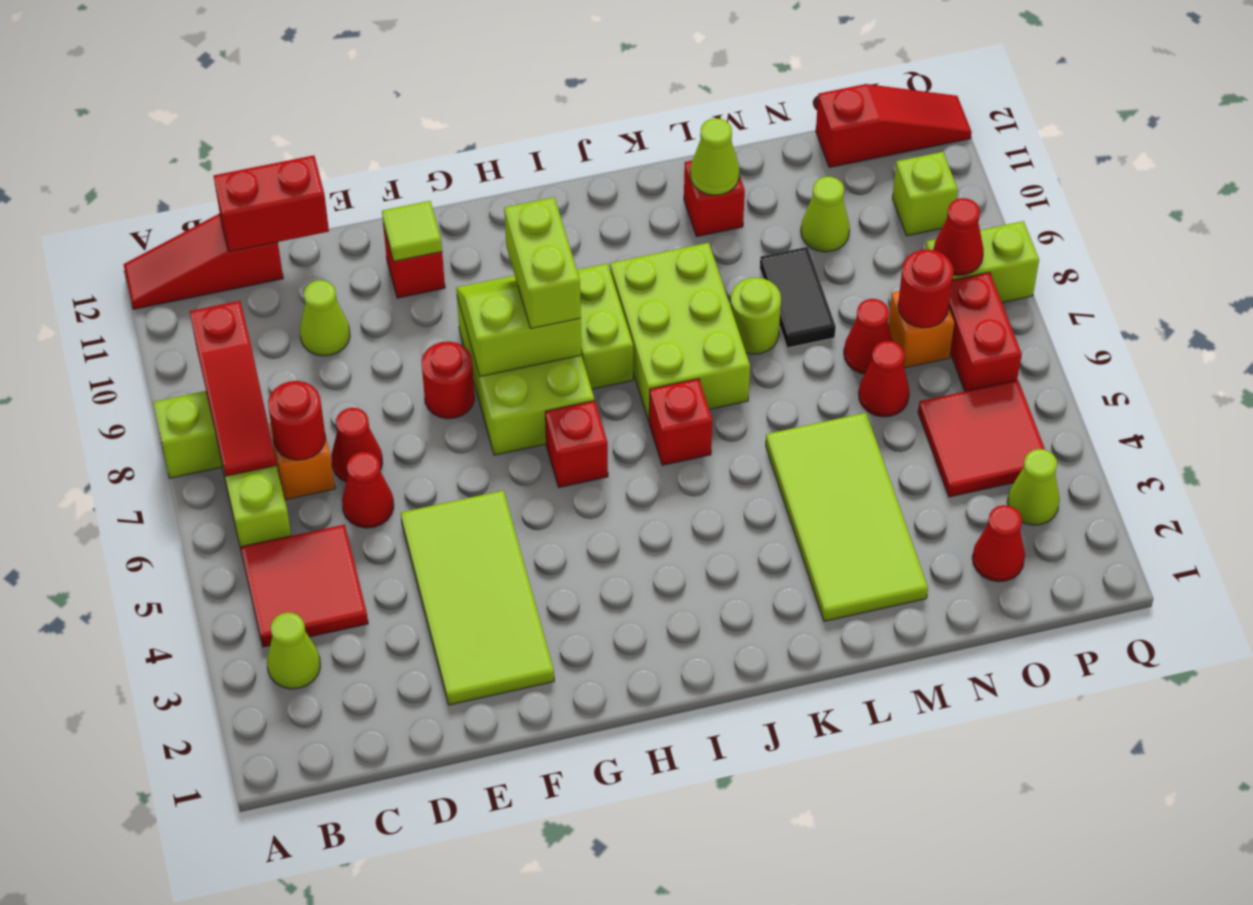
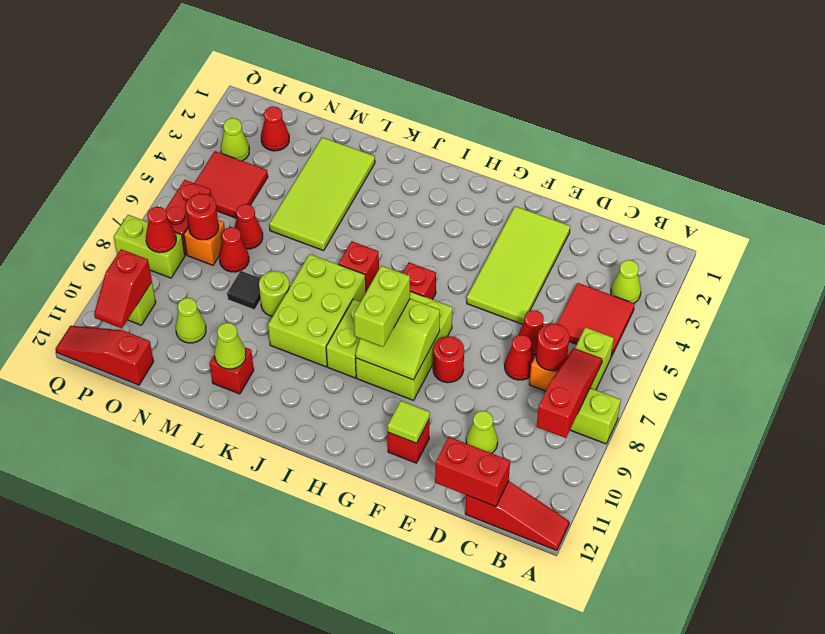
black 1x2 tile [760,247,836,348] -> black 1x1 tile [227,271,261,310]
none -> red 1x2 slope [94,249,152,328]

